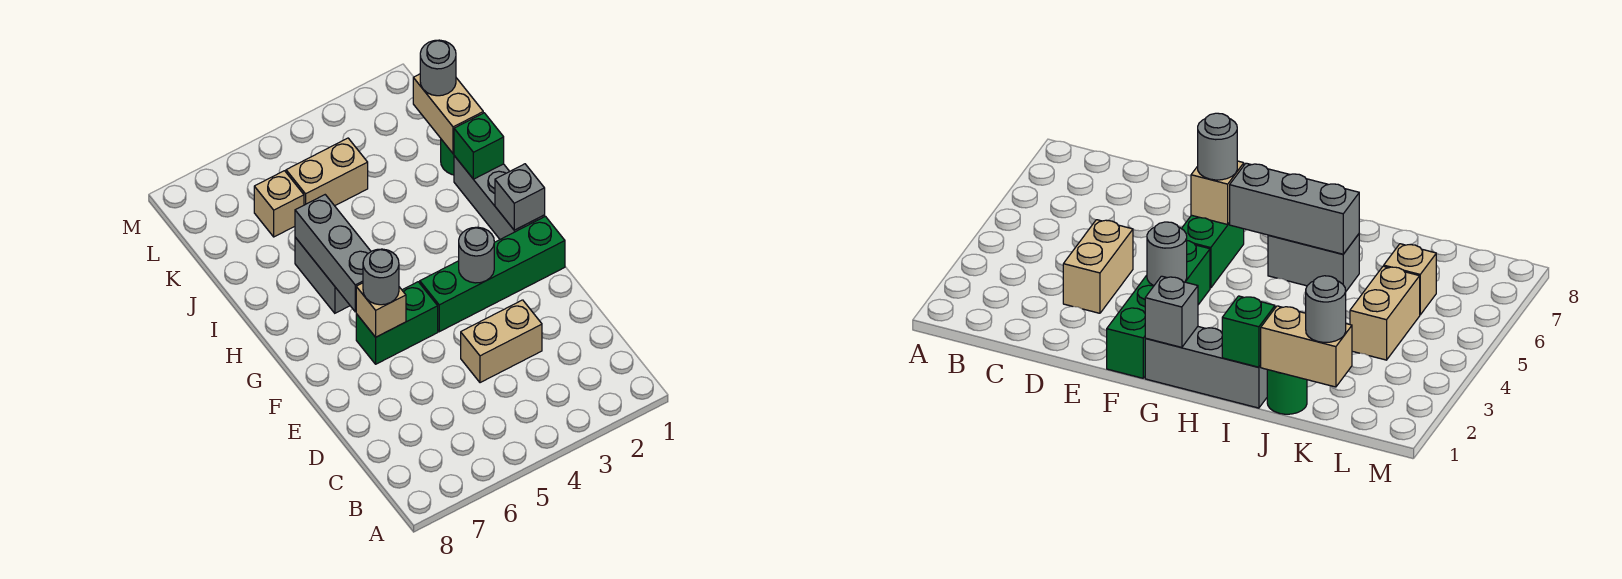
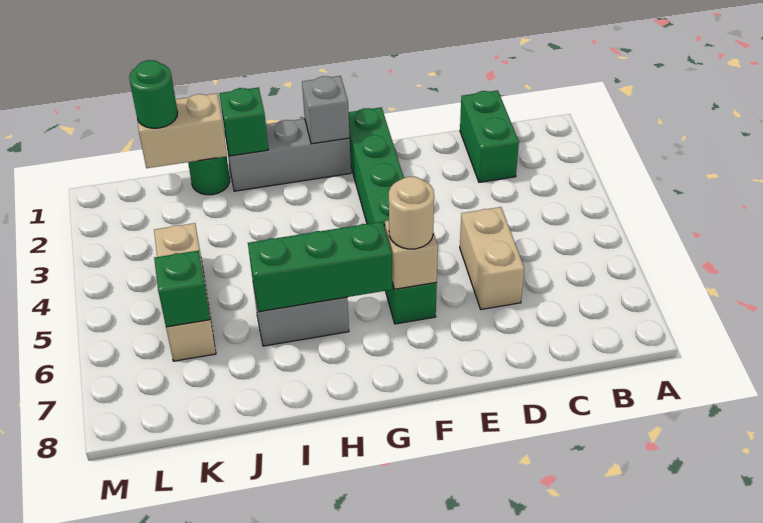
none -> green 1x2 brick [460,90,519,182]
tan 1x2 brick [461,300,542,383] -> tan 1x2 brick moved to [460,207,524,309]
grey 1x1 round brick [459,227,494,283] -> none
grey 1x1 round brick [363,249,399,305] -> tan 1x1 round brick [389,177,434,249]
grey 1x3 brick [295,195,371,312] -> green 1x3 brick [248,222,392,312]
grey 1x1 round brick [420,40,456,96] -> green 1x1 round brick [129,60,178,128]
none -> green 1x1 brick [154,250,210,327]

